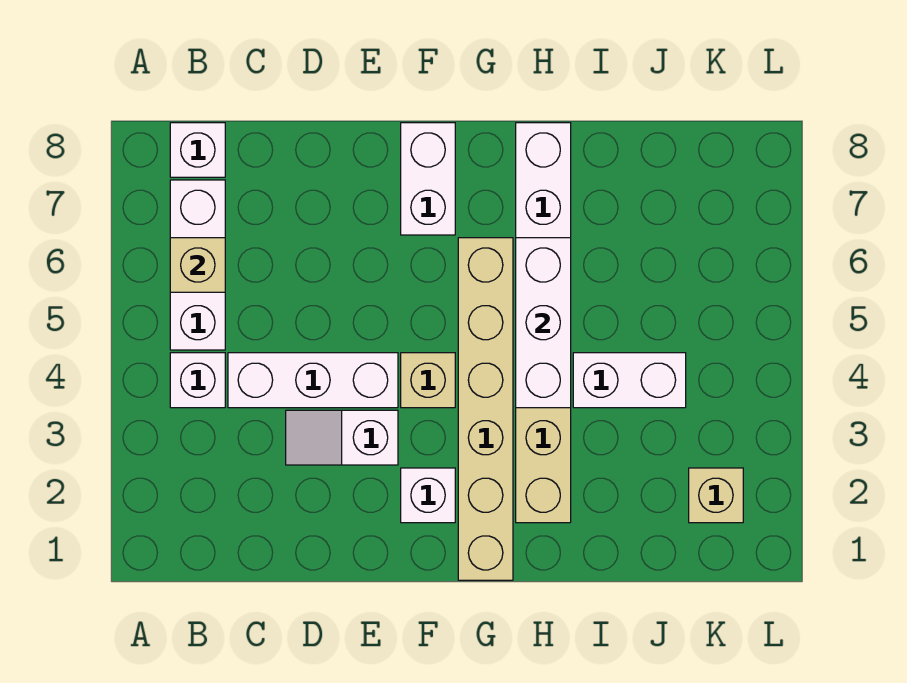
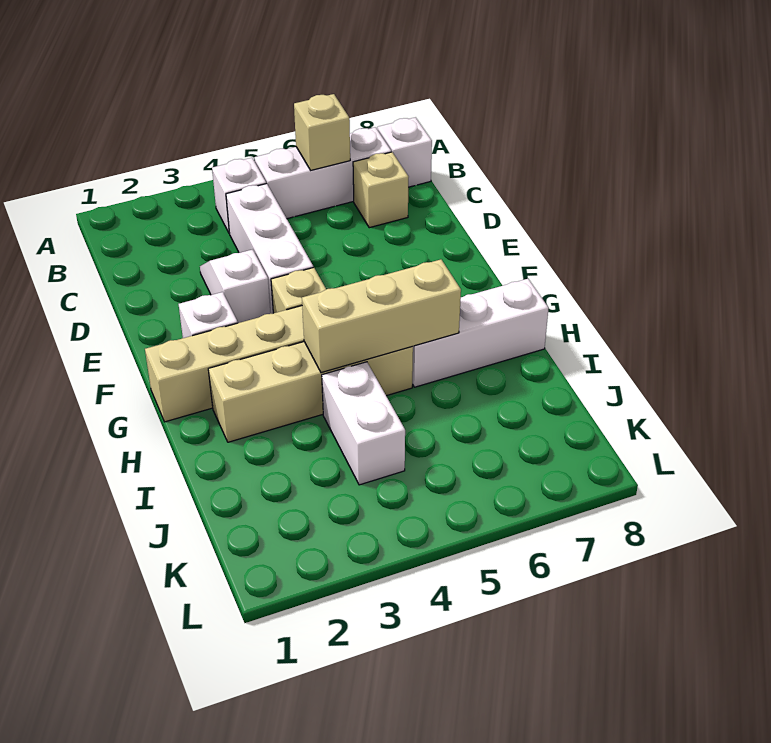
white 1x2 brick [401,123,455,235] -> none
white 1x3 brick [516,238,571,408] -> tan 1x3 brick [302,259,461,373]
tan 1x1 brick [689,468,743,523] -> tan 1x1 brick moved to [353,152,408,228]

